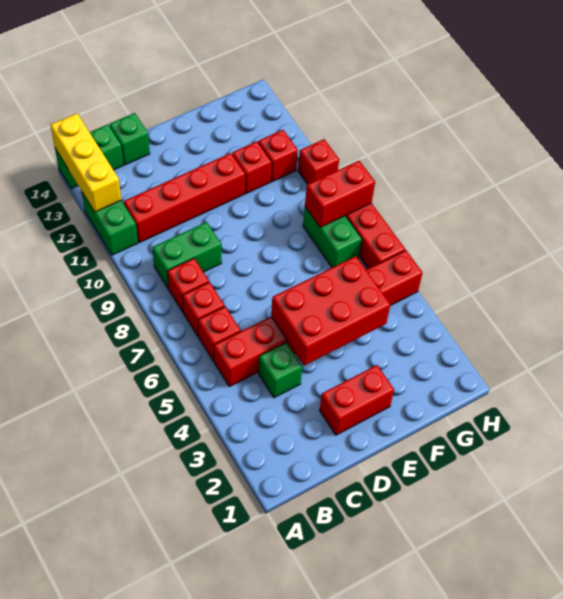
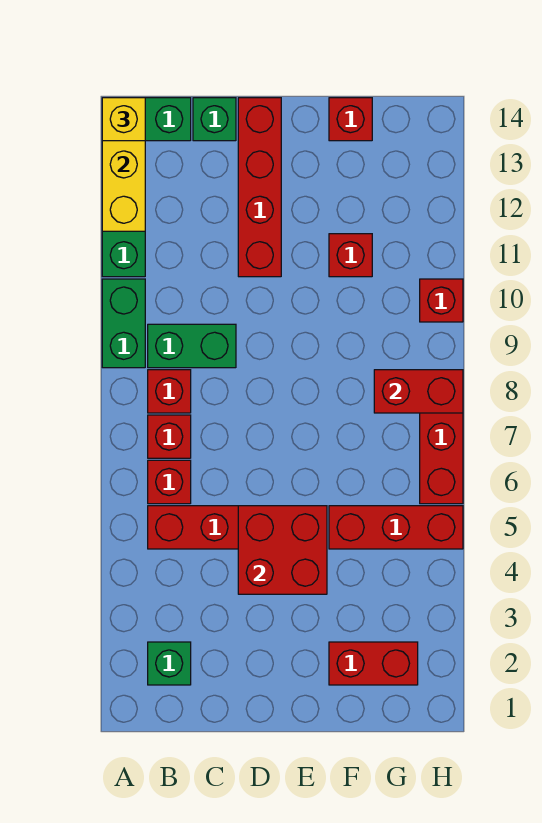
none -> yellow 1x1 brick [102,98,145,141]
red 1x4 brick [124,153,245,243] -> red 1x4 brick turned to [238,98,281,277]
green 1x1 brick [258,343,302,398] -> green 1x1 brick moved to [148,642,191,685]
red 1x2 brick [320,365,394,435] -> red 1x2 brick moved to [329,642,418,685]
red 2x3 brick [271,256,390,365] -> red 2x2 brick [238,506,327,594]
green 1x2 brick [303,207,362,267] -> green 1x2 brick moved to [102,279,145,368]
red 1x1 brick [258,130,298,182] -> red 1x1 brick moved to [329,98,372,141]

